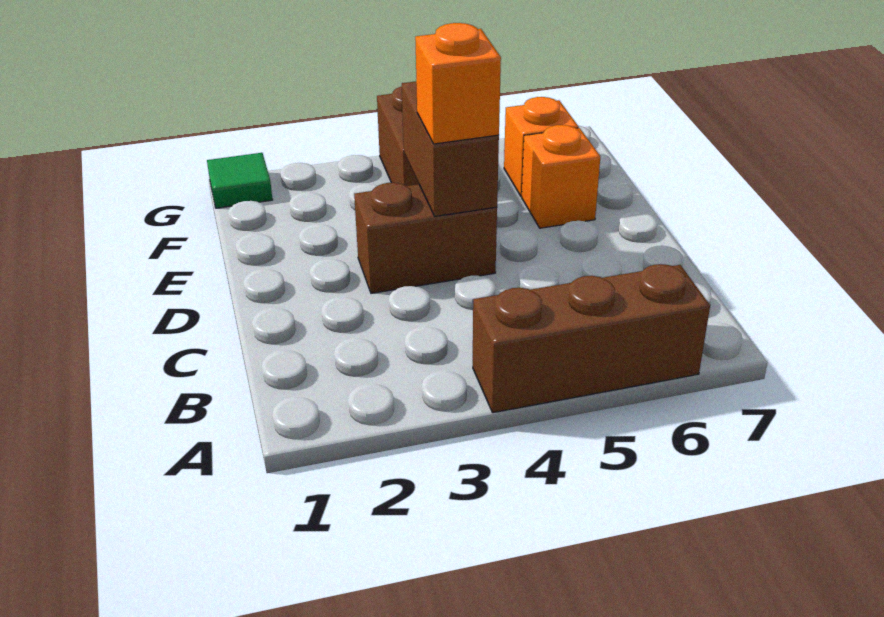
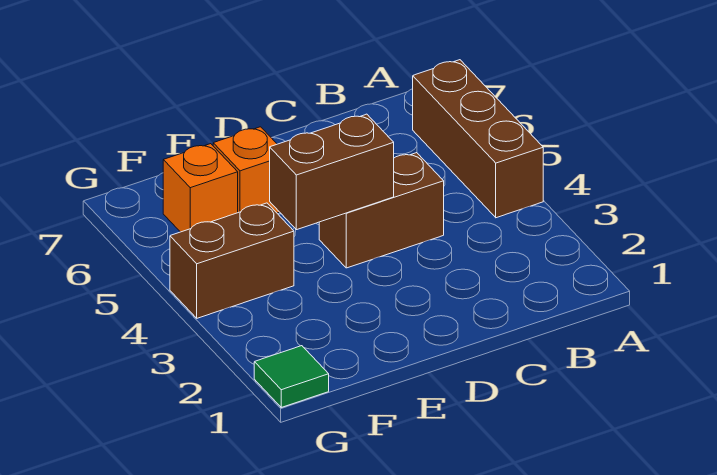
brown 1x2 brick [354,183,497,293] -> brown 1x2 brick turned to [319,153,444,268]
orange 1x1 brick [415,23,501,144] -> none

